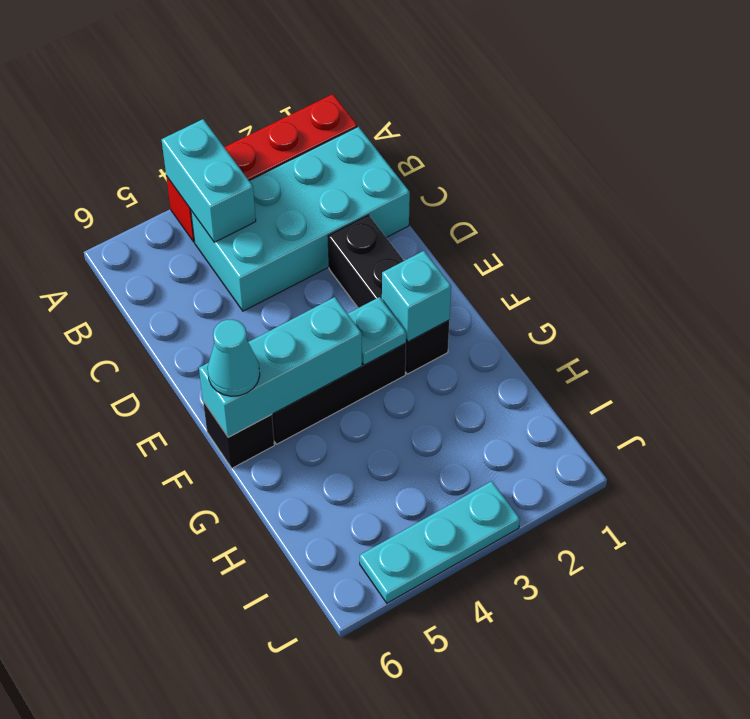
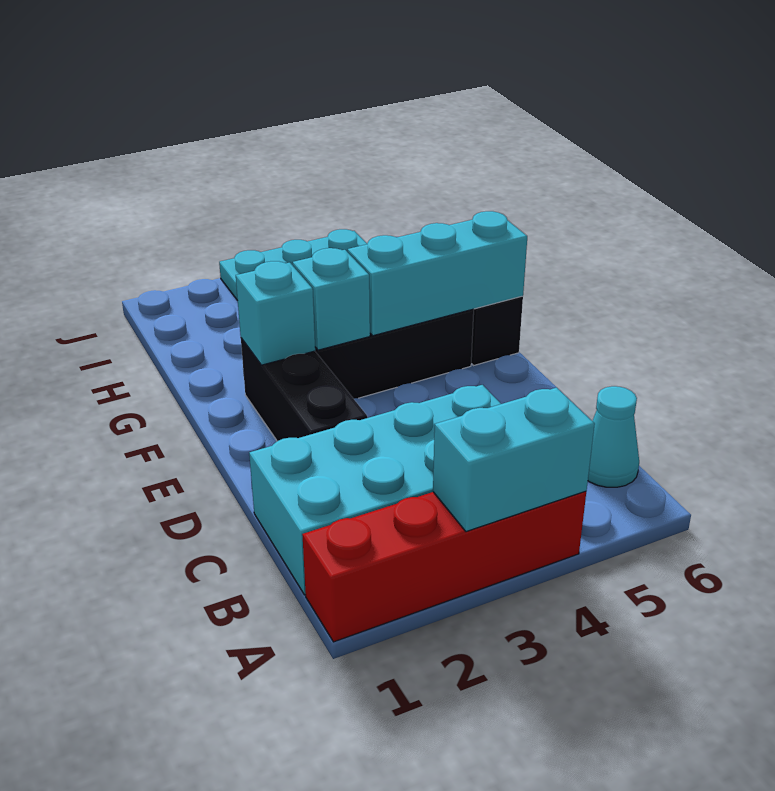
cyan 1x2 brick [162,119,256,242] -> cyan 1x2 brick turned to [433,387,595,532]
cyan 1x1 plate [348,297,406,365] -> cyan 1x1 brick [293,248,370,350]
cyan 1x1 cone [208,320,260,396] -> cyan 1x1 cone moved to [588,386,639,487]

